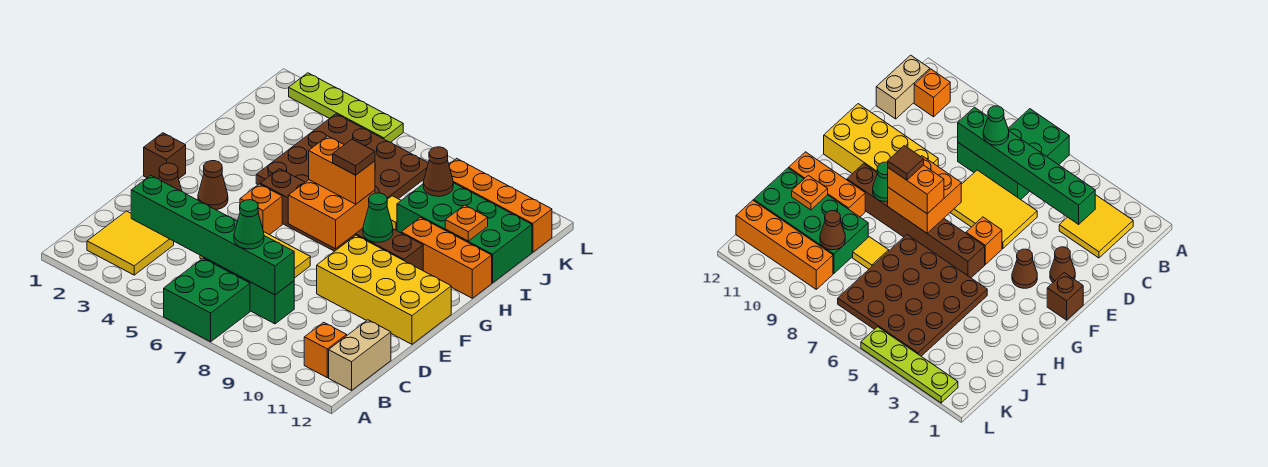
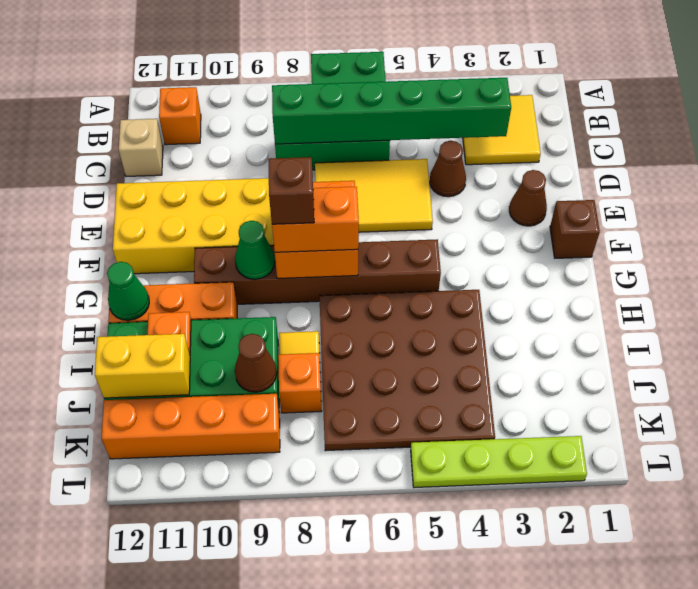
tan 1x2 brick [329,320,391,390] -> tan 1x1 brick [119,119,163,176]
green 1x1 cone [234,200,264,249] -> green 1x1 cone moved to [107,262,149,320]
brown 1x1 cone [198,161,228,210] -> brown 1x1 cone moved to [430,141,466,197]
orange 1x1 brick [240,184,282,235] -> orange 1x1 brick moved to [278,353,321,413]
brown 1x1 tile [333,139,375,175] -> brown 1x1 brick [268,157,314,224]
none -> yellow 1x2 brick [95,334,190,398]

